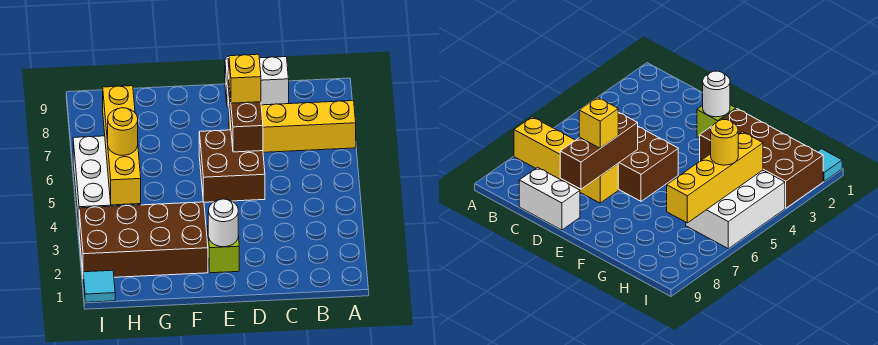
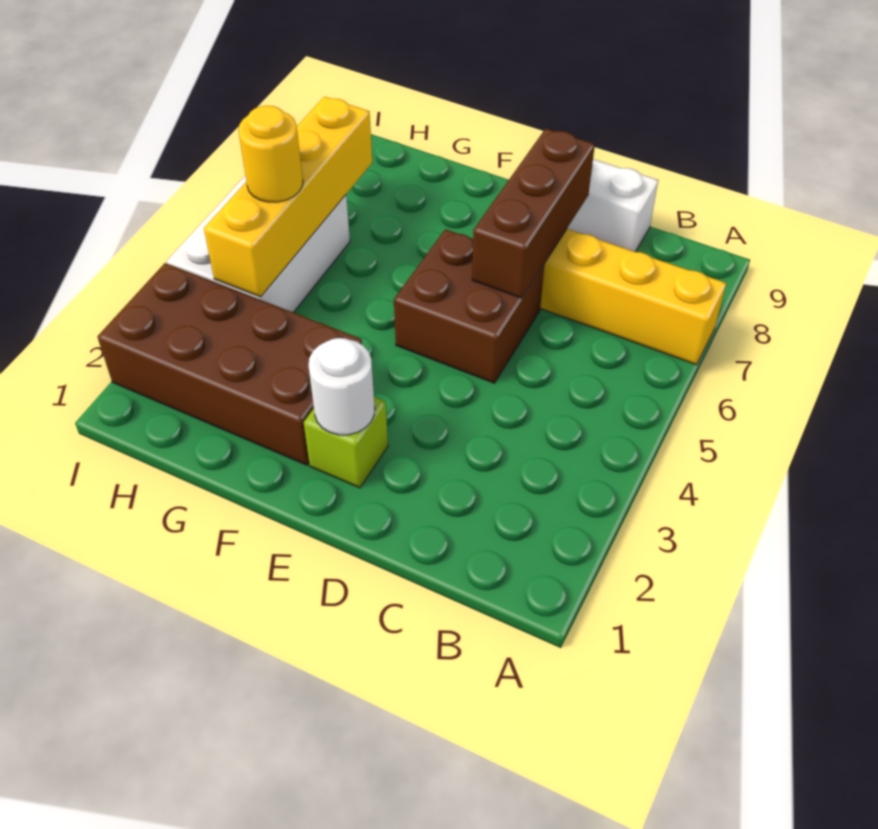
yellow 1x1 brick [229,54,261,103] -> none
cyan 1x1 tile [83,270,115,302] -> none

